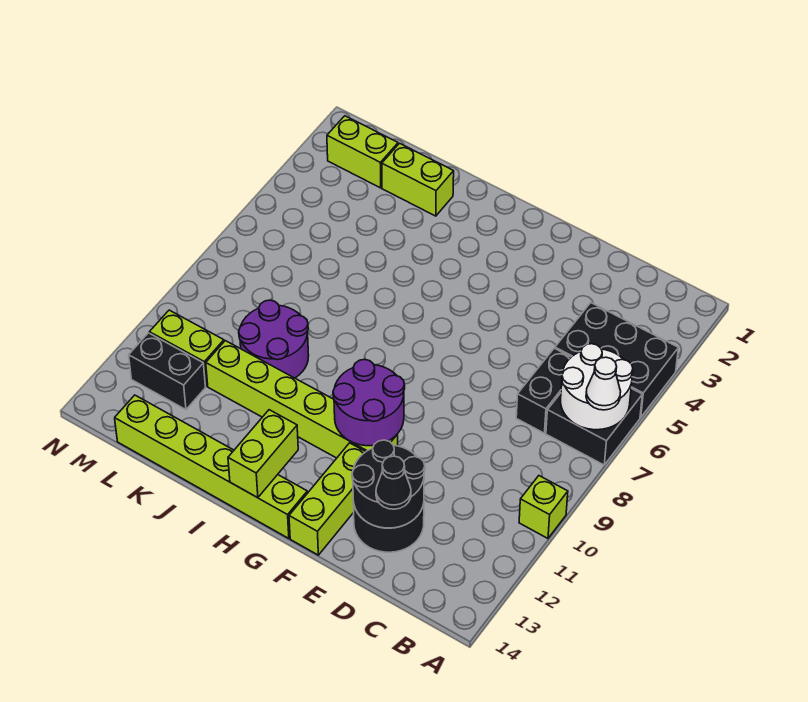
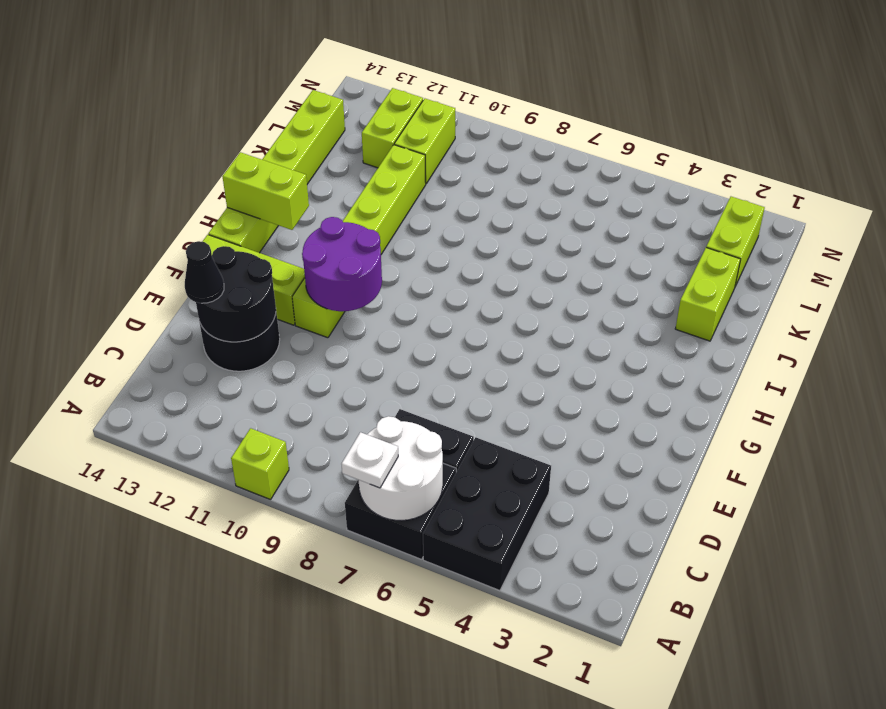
white 1x1 cone [586,357,621,410] -> white 1x1 plate [342,432,398,488]
purple 2x2 round brick [239,300,309,378] -> none
black 1x2 brick [129,333,206,410] -> lime 1x2 brick [362,88,423,168]

